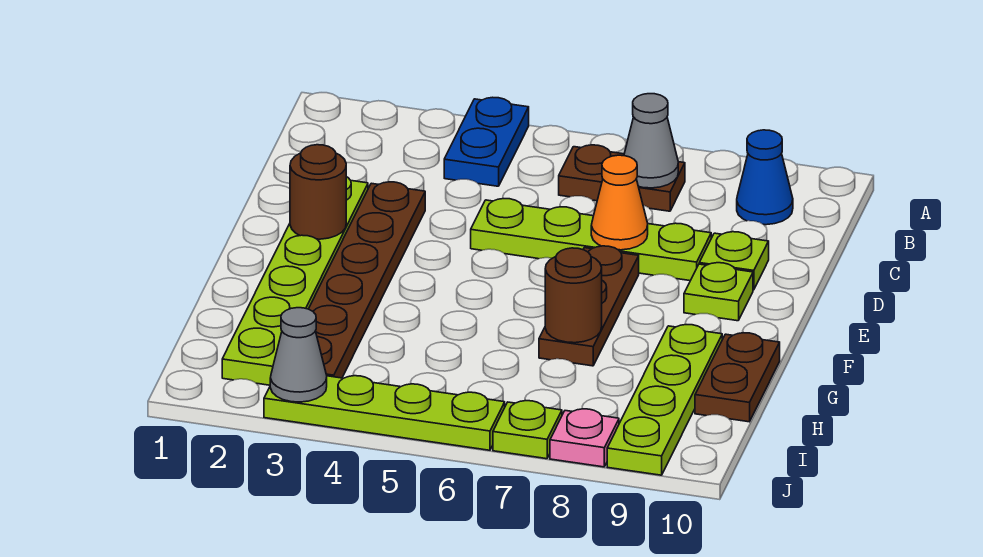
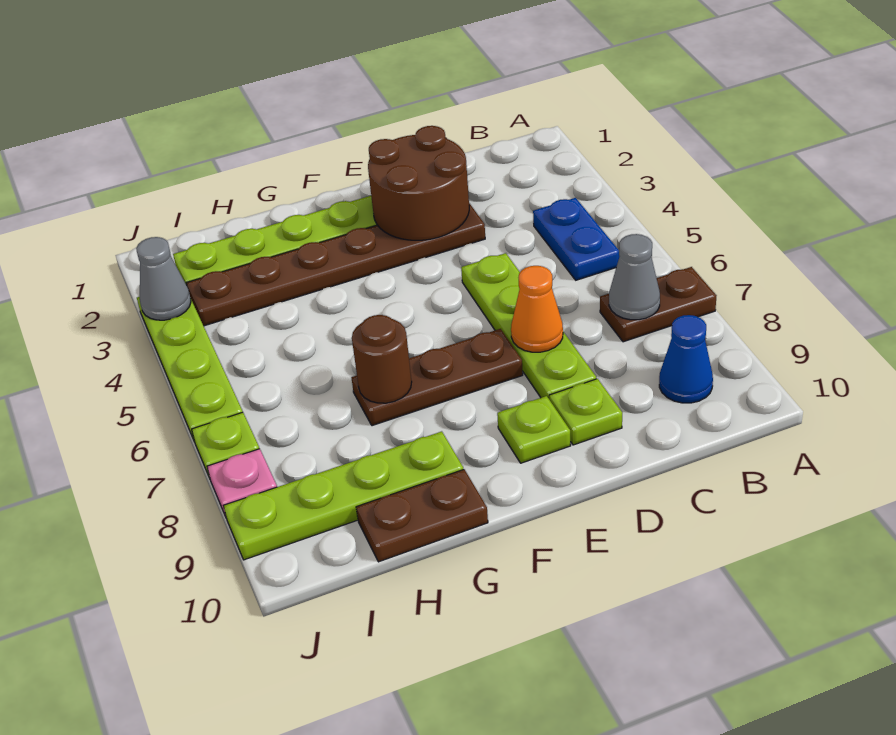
blue 1x2 plate [444,97,529,186] -> blue 1x2 plate turned to [533,198,620,280]
brown 1x2 plate [559,145,685,211] -> brown 1x2 plate turned to [600,267,716,342]
brown 1x1 round brick [290,145,346,239] -> brown 2x2 round brick [368,126,469,240]

